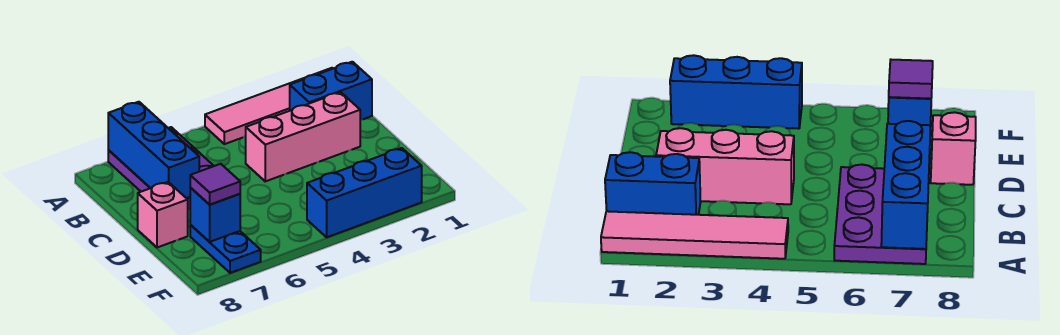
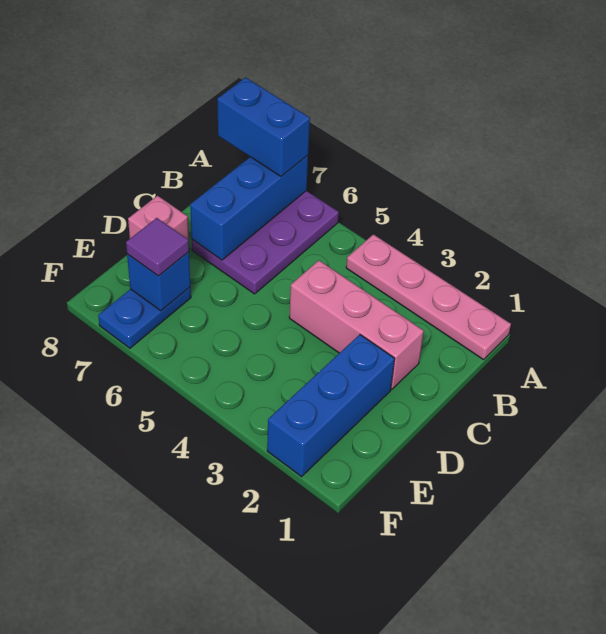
pink 1x4 tile [205,68,333,144] -> pink 1x4 plate [346,234,511,360]
blue 1x2 brick [290,62,372,120] -> blue 1x2 brick moved to [217,77,310,176]
blue 1x3 brick [307,148,422,237] -> blue 1x3 brick turned to [267,335,395,477]

